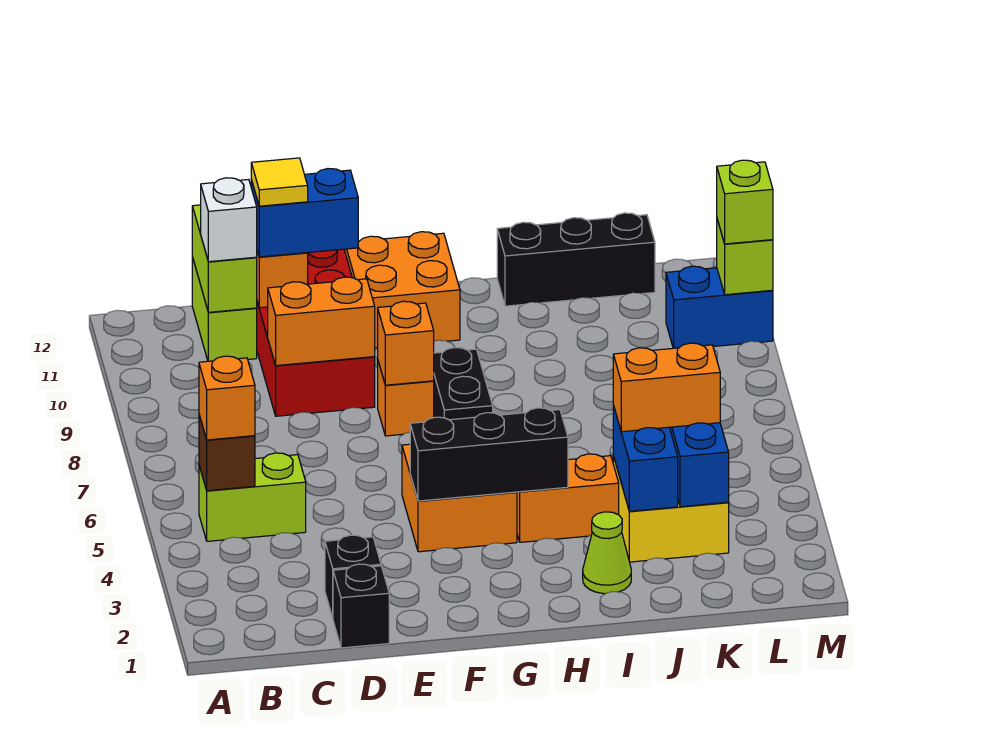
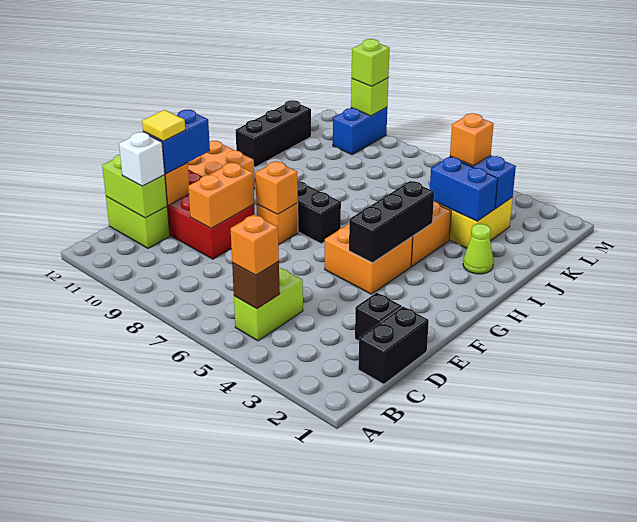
black 1x1 brick [333,564,389,648] -> black 1x2 brick [358,307,429,384]
orange 1x2 brick [613,343,720,432] -> orange 1x1 brick [450,113,494,166]

